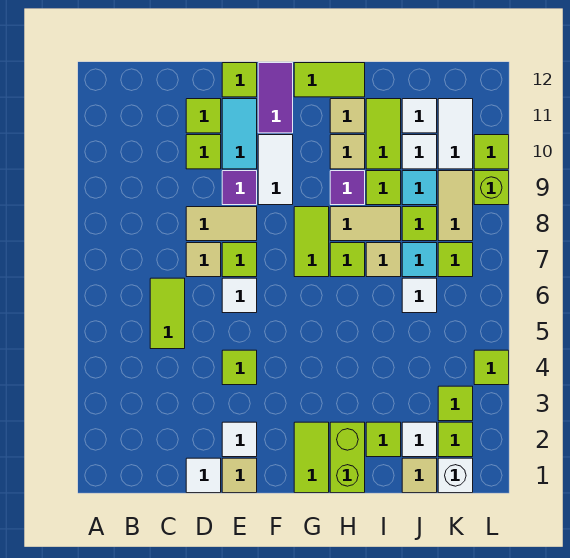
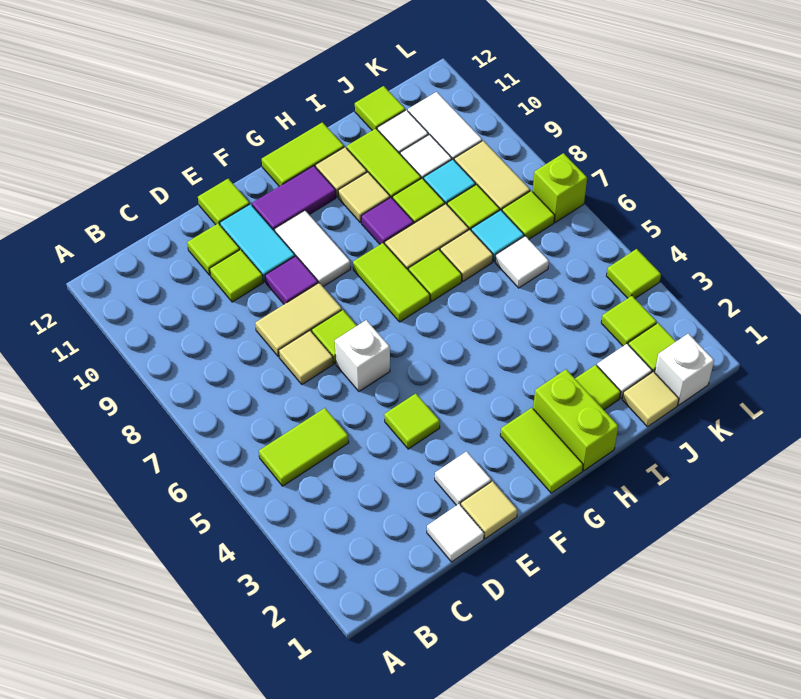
lime 1x2 tile [150,278,185,349] -> lime 1x2 tile turned to [259,408,349,486]
white 1x1 tile [222,278,257,313] -> white 1x1 brick [335,320,390,391]
purple 1x2 tile [258,63,293,133] -> purple 1x2 tile turned to [252,166,336,231]
lime 1x1 brick [474,171,509,205] -> lime 1x1 brick moved to [533,153,587,222]
lime 1x1 tile [474,135,509,169] -> lime 1x1 tile moved to [355,86,405,130]

